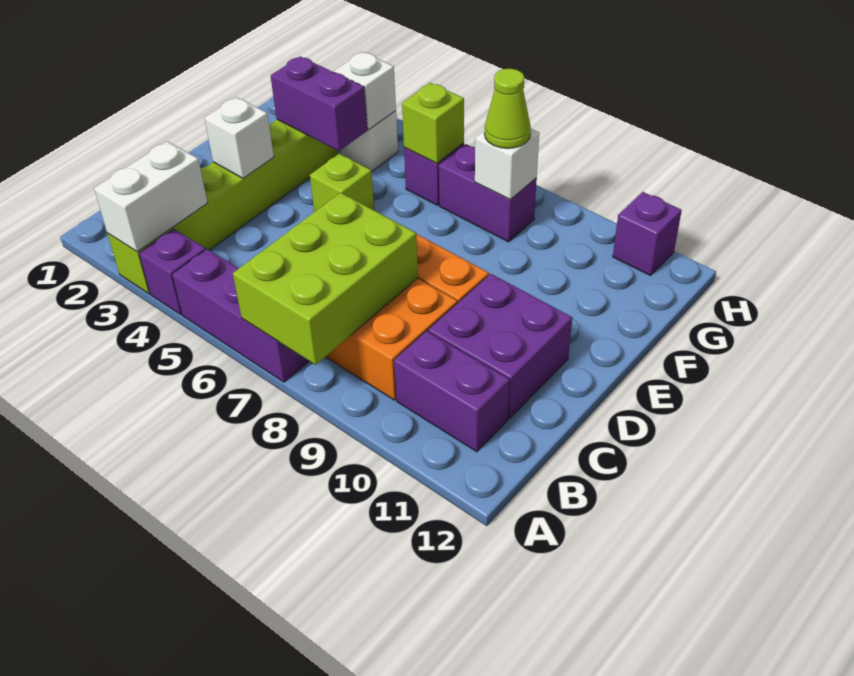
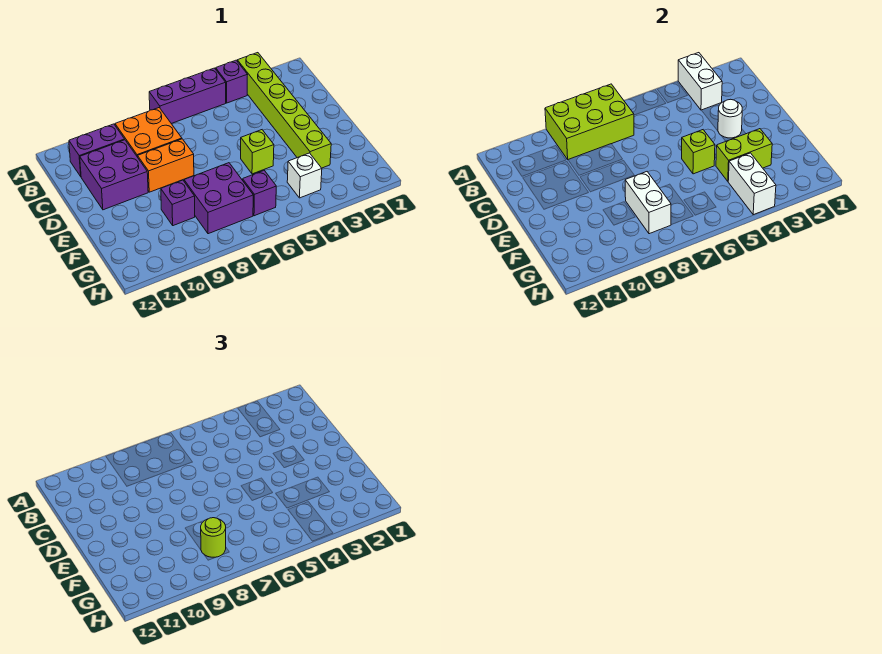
lime 2x3 brick [233,193,418,365] -> lime 2x3 brick turned to [545,84,634,160]
white 1x1 brick [204,97,274,178] -> white 1x1 round brick [718,99,742,138]
purple 1x2 brick [270,57,368,151] -> lime 1x2 brick [716,129,772,181]
white 1x1 brick [334,52,396,130] -> white 1x2 brick [728,153,776,215]
lime 1x1 brick [402,83,464,163] -> lime 1x1 brick moved to [682,130,715,174]
purple 1x2 brick [439,144,537,242] -> purple 2x2 brick [184,163,253,234]
white 1x1 brick [475,129,539,200] -> white 1x2 brick [625,172,671,234]
lime 1x1 cone [484,69,531,148] -> lime 1x1 round brick [201,518,226,557]
purple 1x1 brick [613,192,682,276] -> purple 1x1 brick moved to [161,180,195,226]

